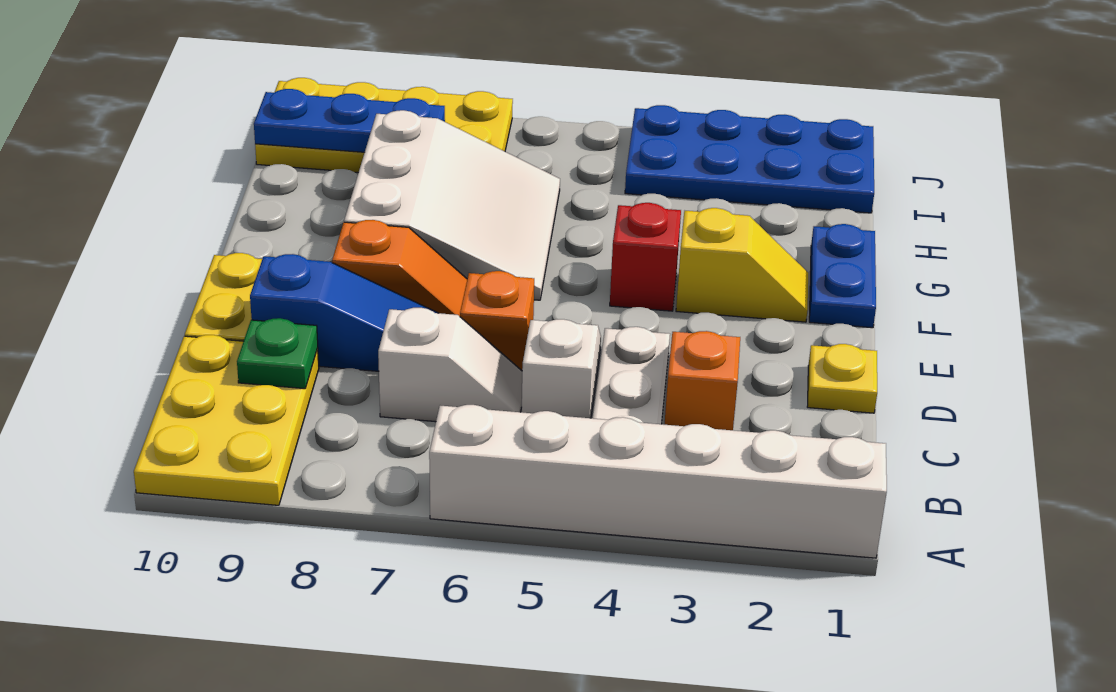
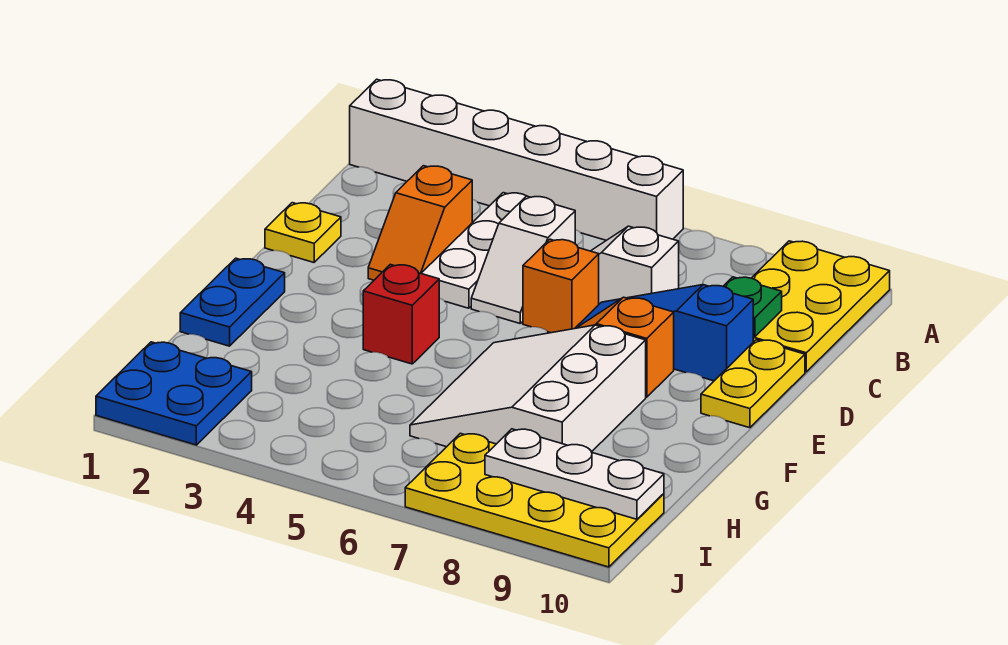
yellow 1x2 slope [676,208,808,322] -> none
blue 2x4 plate [625,105,874,213] -> blue 2x2 plate [96,342,252,445]
blue 1x3 plate [254,89,445,152] -> white 1x3 plate [485,429,664,519]

